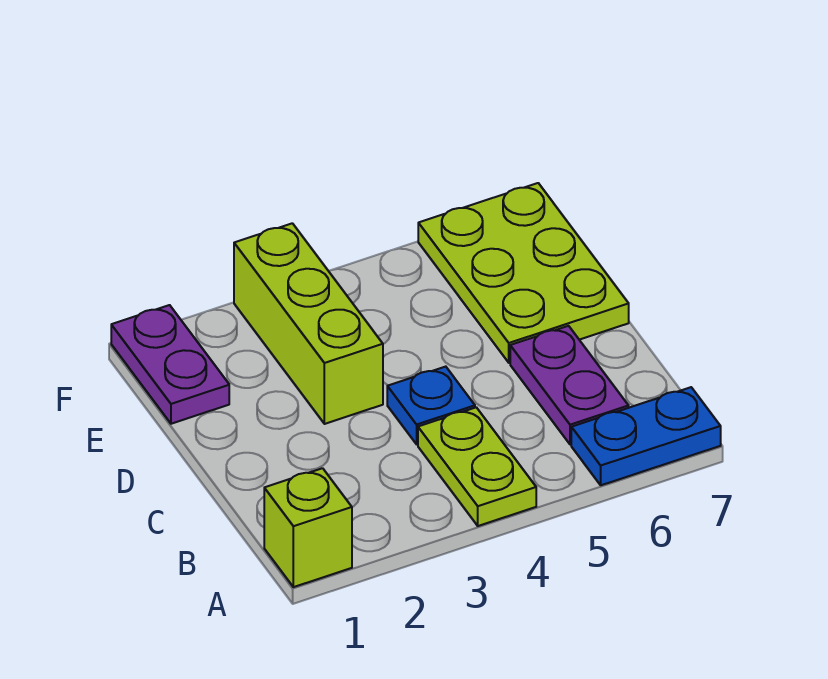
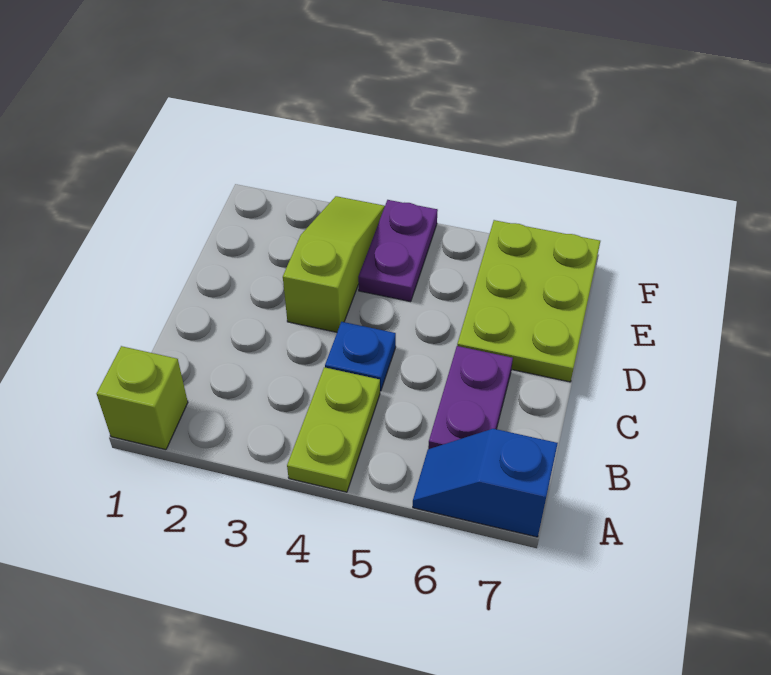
blue 1x2 plate [571,387,721,485] -> blue 1x2 slope [413,429,558,537]
lime 1x3 brick [234,223,383,424] -> lime 1x3 slope [283,196,385,332]
purple 1x2 plate [111,305,229,424] -> purple 1x2 plate moved to [358,200,438,302]

